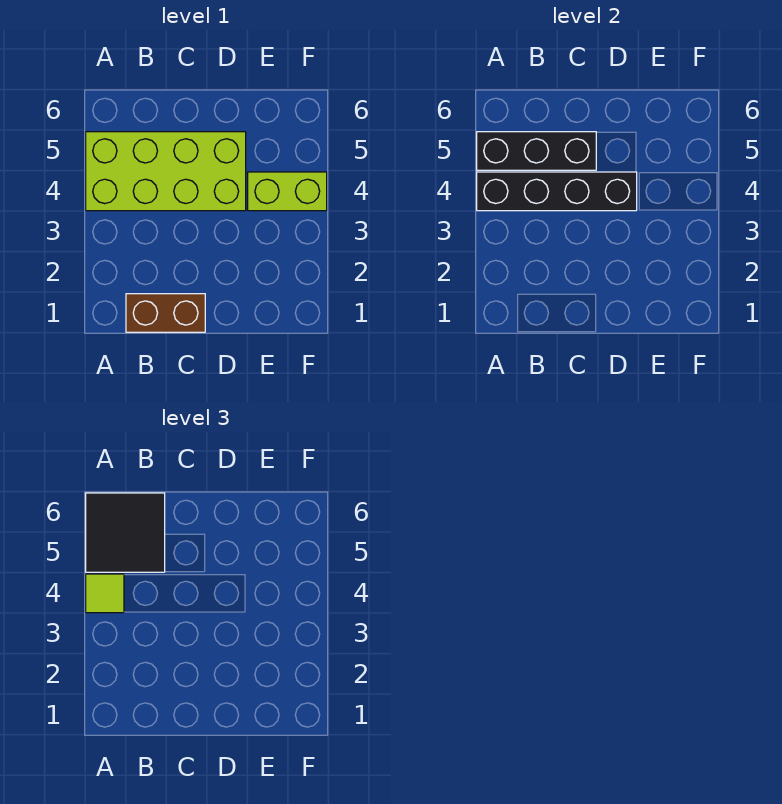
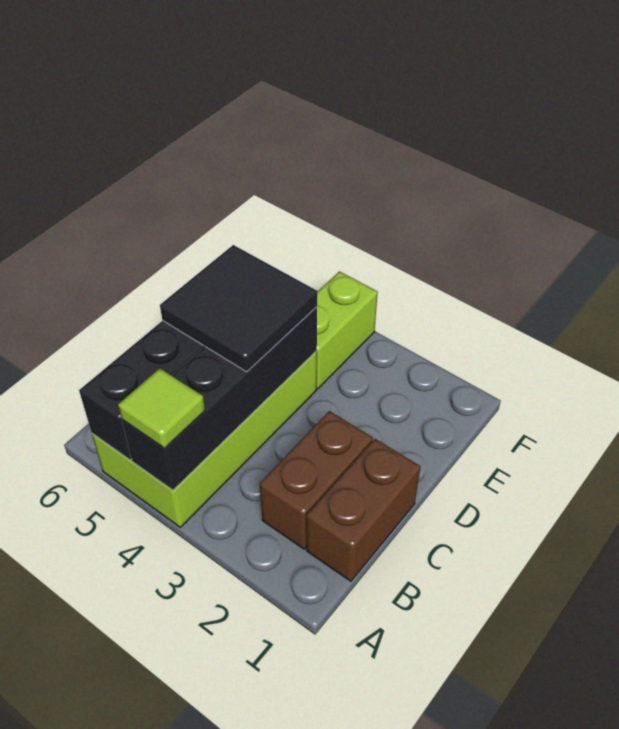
black 2x2 tile [86,493,165,572] -> black 2x2 tile moved to [160,245,317,372]
none -> brown 1x2 brick [260,411,373,549]

